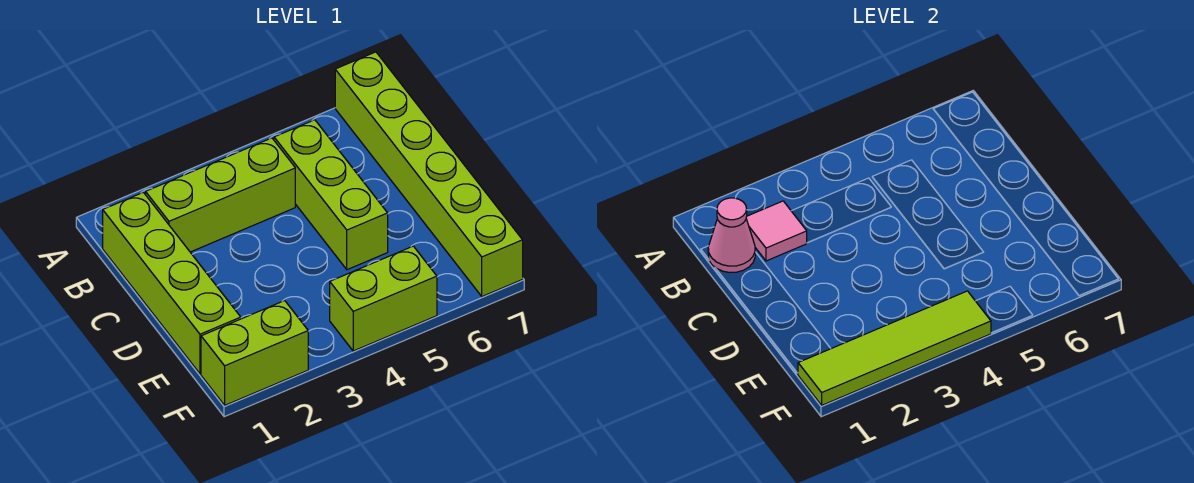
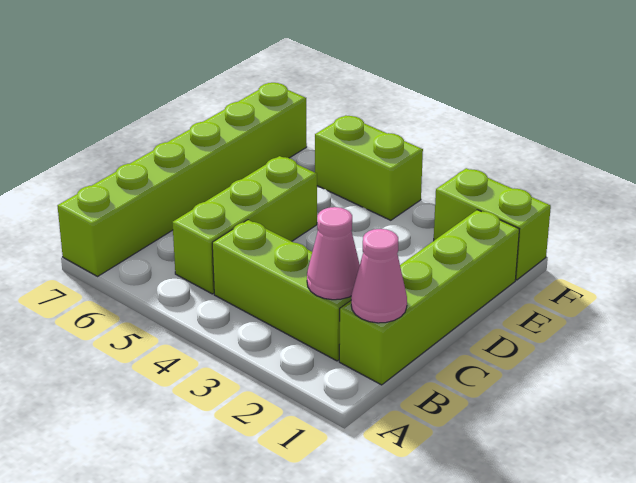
pink 1x1 tile [746,201,807,261] -> pink 1x1 cone [307,207,360,300]
lime 1x4 tile [798,291,991,405] -> none

